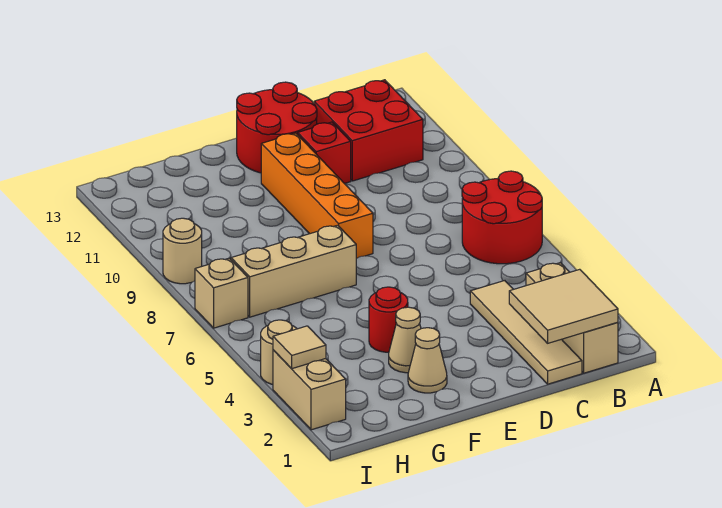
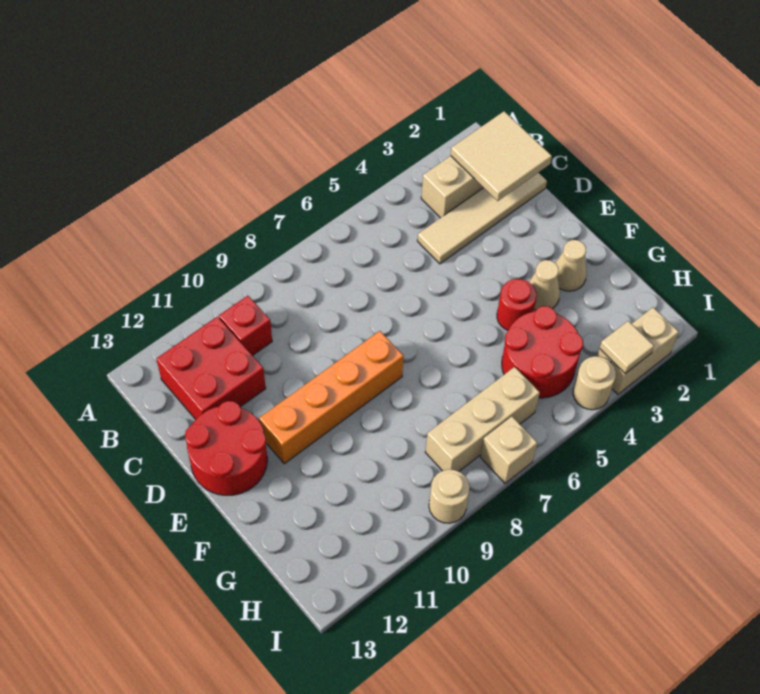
red 2x2 round brick [462,171,542,264] -> red 2x2 round brick moved to [502,306,583,398]
red 1x1 brick [298,122,351,184] -> red 1x1 brick moved to [219,296,272,356]
tan 1x3 brick [231,225,356,317] -> tan 1x3 brick turned to [425,367,540,471]

